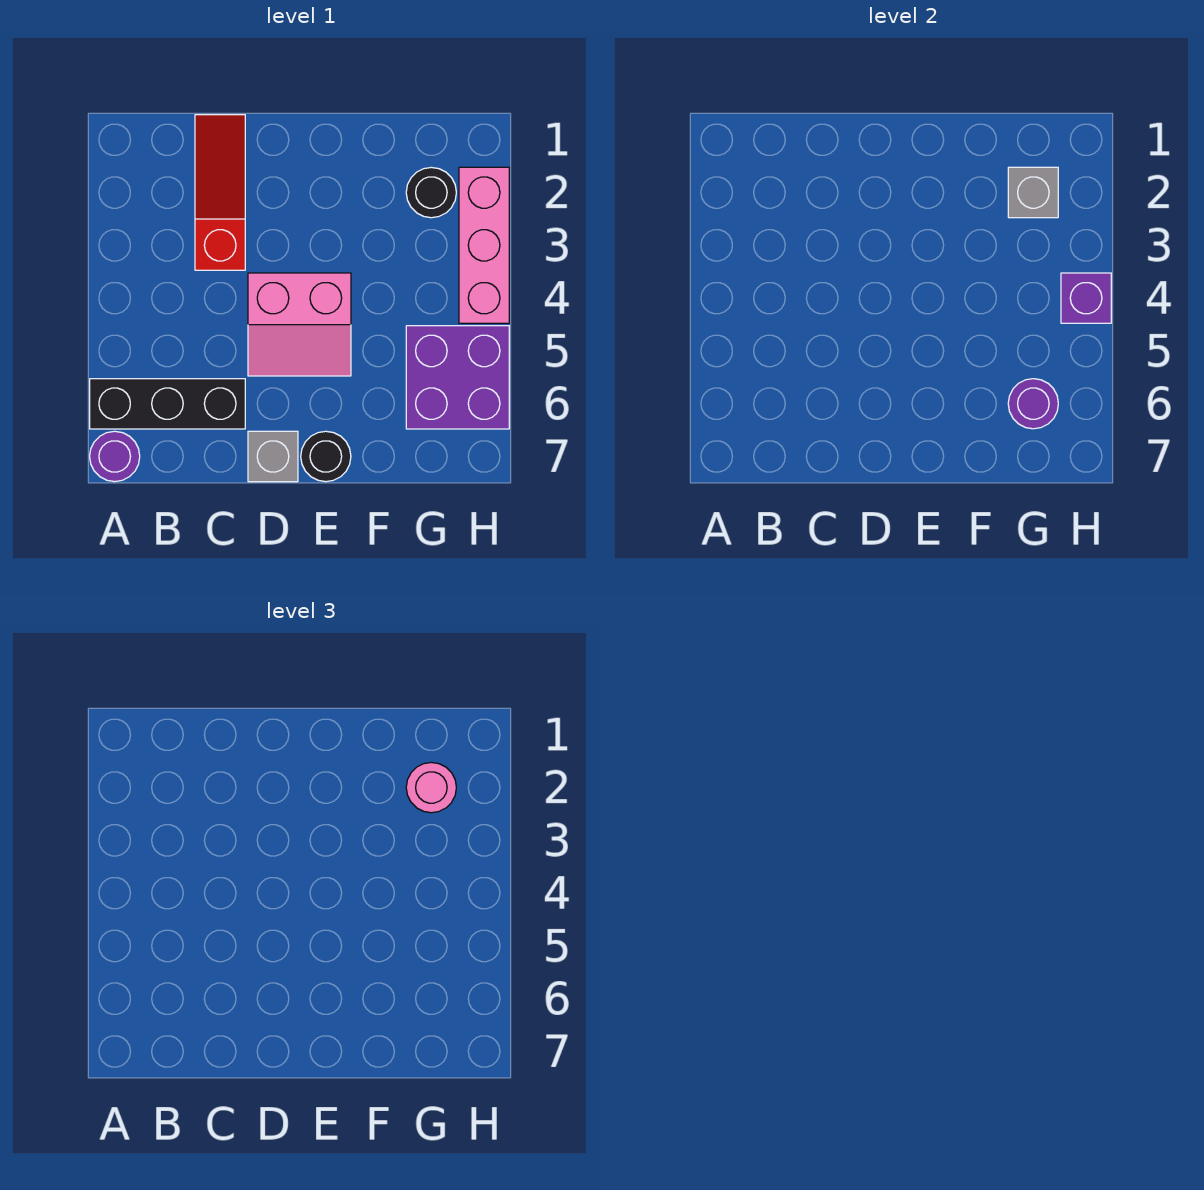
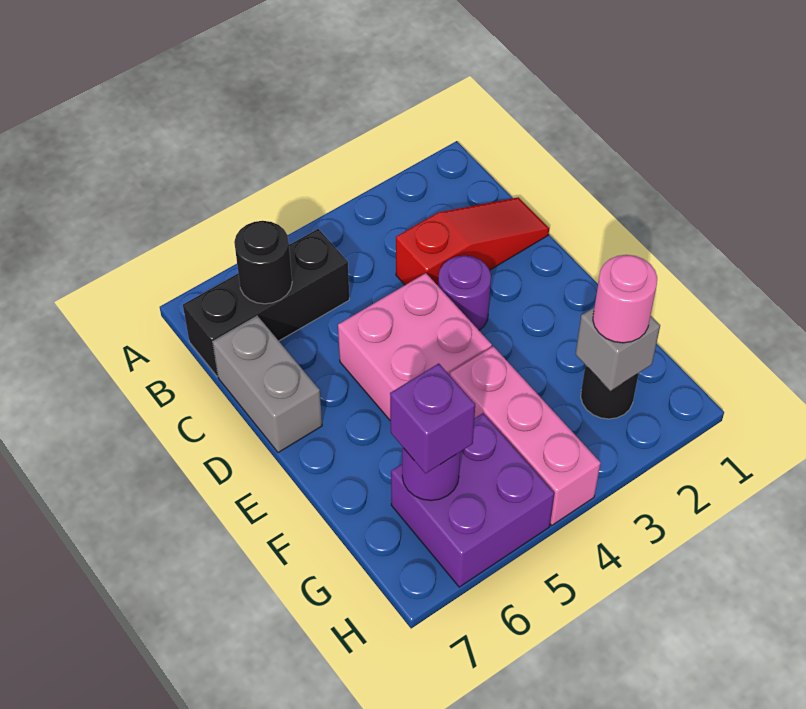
black 1x3 brick [90,379,245,429] -> black 1x3 brick turned to [183,229,349,377]
purple 1x1 round brick [90,431,140,482] -> purple 1x1 round brick moved to [438,255,491,330]
pink 2x2 slope [248,273,351,376] -> pink 2x2 brick [338,273,492,420]
grey 1x1 brick [248,431,298,482] -> grey 1x2 brick [213,316,322,453]
black 1x1 round brick [301,431,351,482] -> black 1x1 round brick moved to [234,221,292,304]
pink 1x3 brick [459,167,509,323] -> pink 1x3 brick turned to [450,346,601,525]
purple 1x1 brick [1061,273,1111,323] -> purple 1x1 brick moved to [390,363,475,473]

